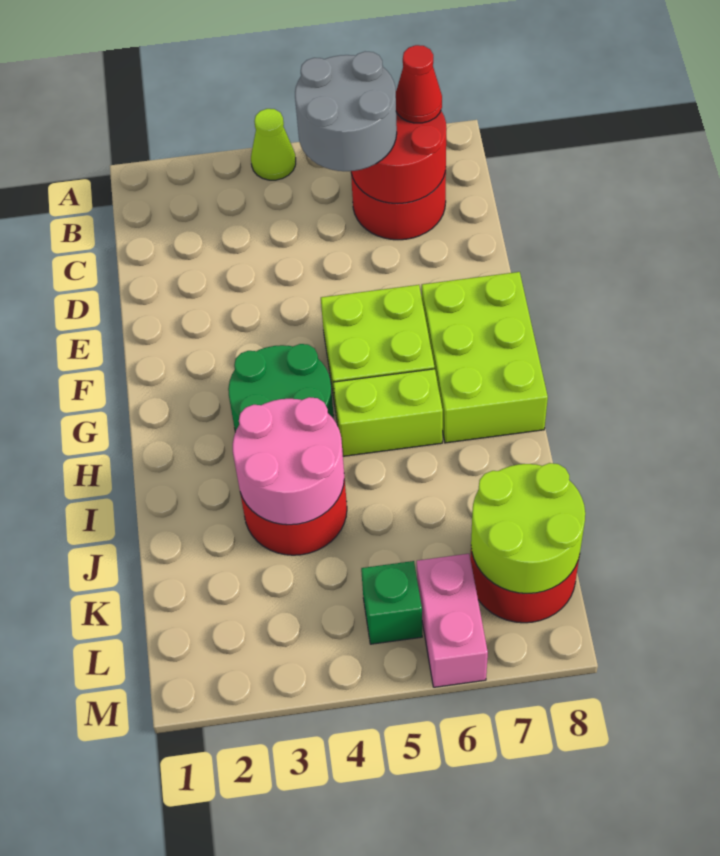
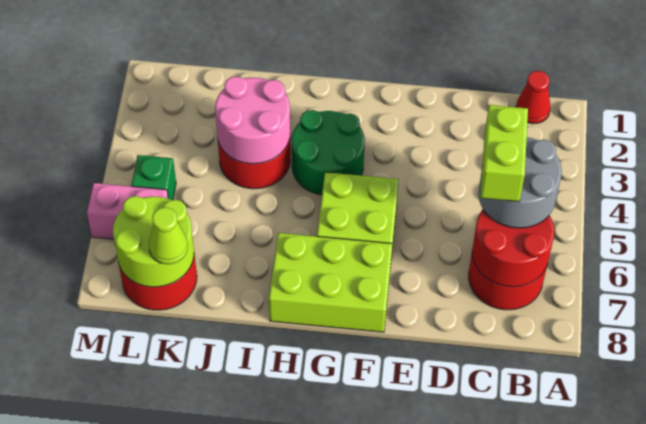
lime 1x1 cone [251,109,296,180] -> lime 1x1 cone moved to [149,207,188,264]
red 1x1 cone [396,45,442,123] -> red 1x1 cone moved to [516,71,551,124]
lime 1x2 brick [333,369,443,456] -> lime 1x2 brick moved to [480,105,528,202]

